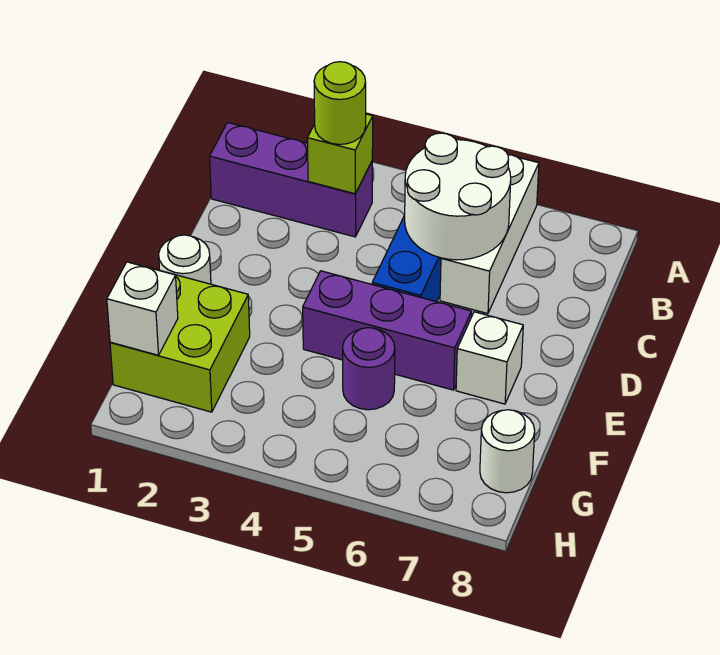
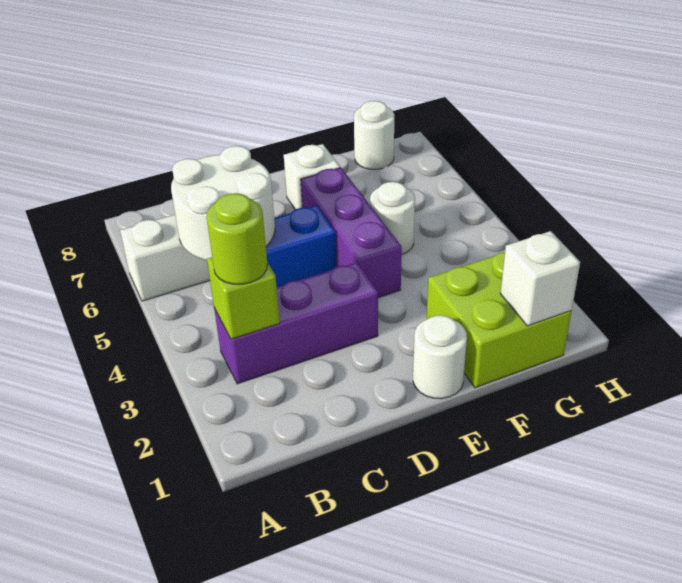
purple 1x3 brick [209,123,372,237] -> purple 1x3 brick turned to [214,262,378,384]
purple 1x1 round brick [343,328,395,410] -> white 1x1 round brick [370,182,415,254]

